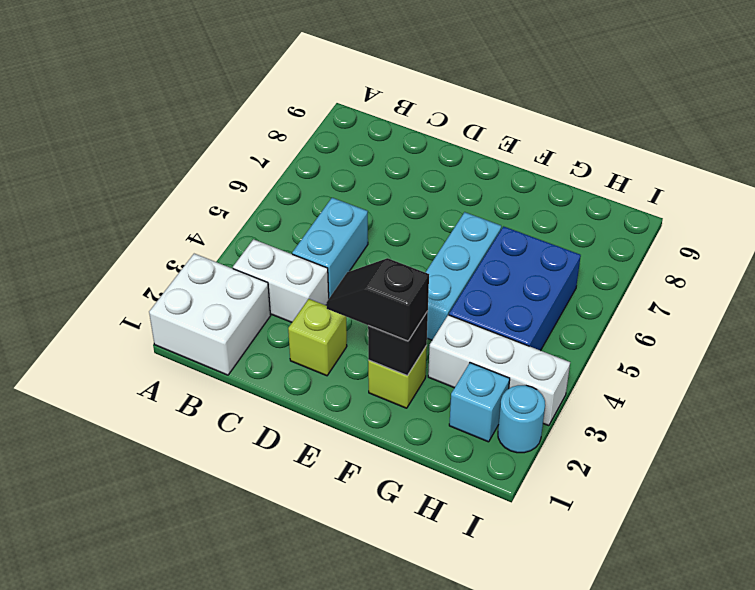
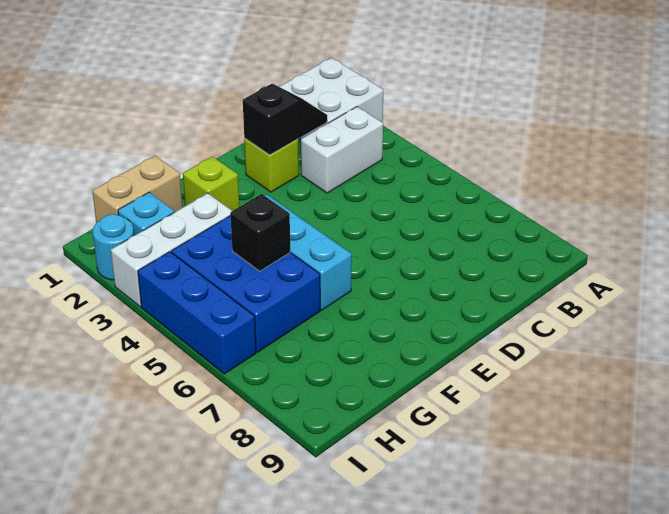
cyan 1x2 brick [292,198,368,298] -> none
black 1x2 slope [326,258,429,341] -> black 1x2 slope moved to [243,83,327,155]
black 1x1 brick [368,311,428,375] -> black 1x1 brick moved to [230,194,290,271]
none -> tan 1x2 brick [92,156,183,223]
none -> blue 1x3 brick [138,252,256,374]

